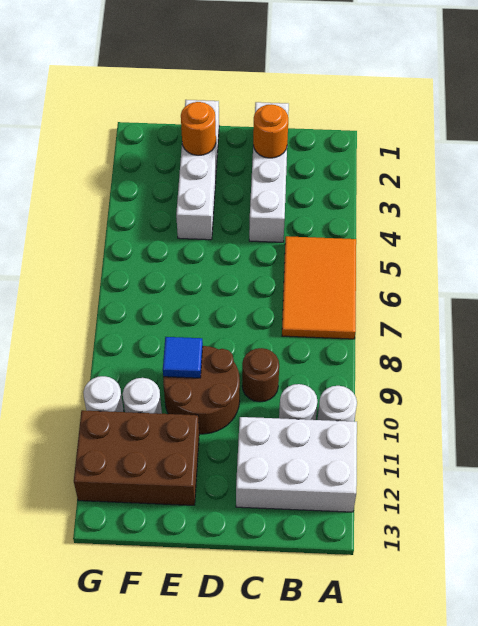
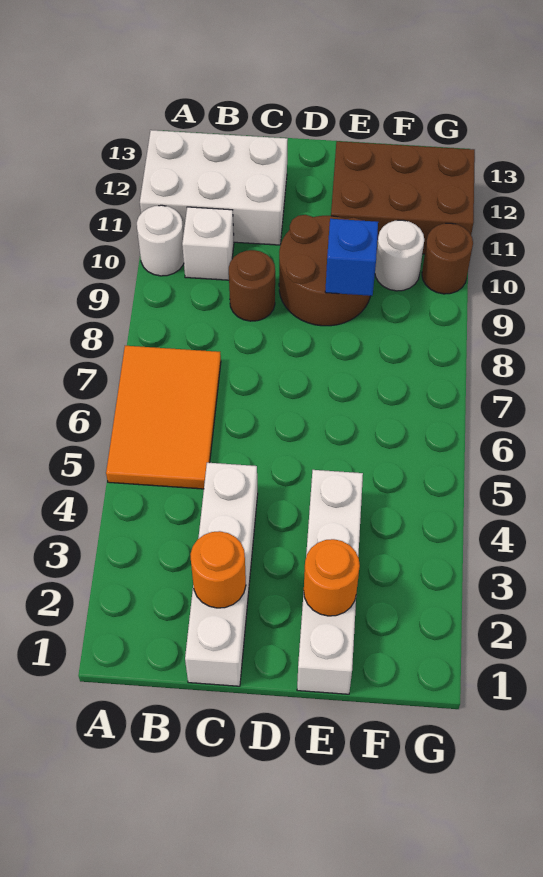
white 1x1 round brick [279,384,317,420] -> white 1x1 brick [182,207,234,280]
blue 1x1 tile [163,337,203,378] -> blue 1x1 brick [325,219,378,296]
white 1x1 round brick [83,376,124,412] -> brown 1x1 round brick [422,223,473,294]

